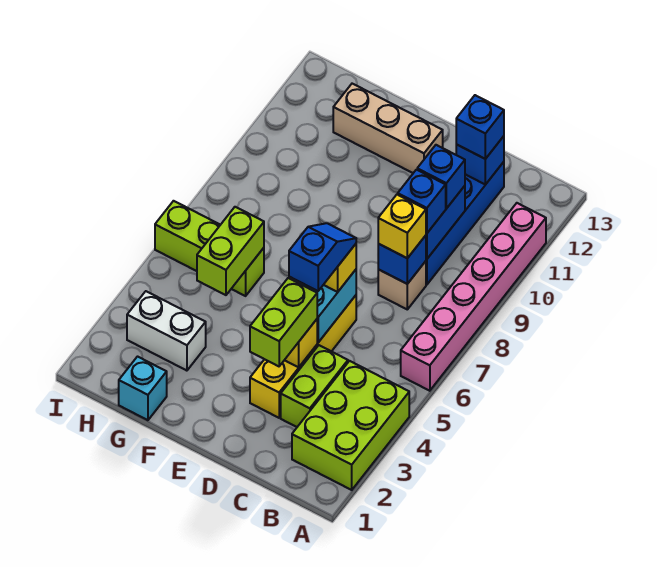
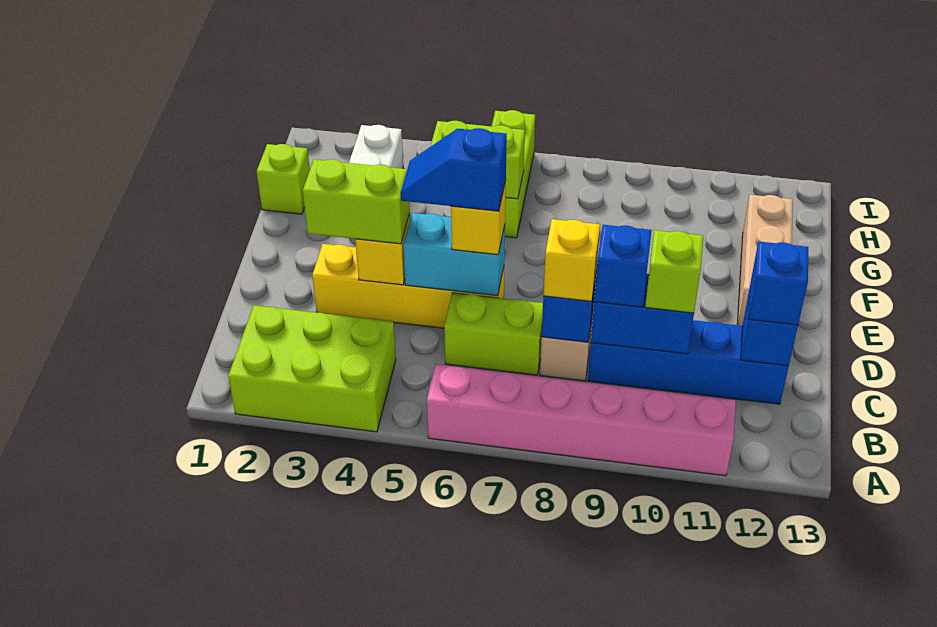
lime 1x2 brick [281,345,348,427] -> lime 1x2 brick moved to [444,293,543,375]
blue 1x1 brick [417,145,465,209] -> lime 1x1 brick [645,230,703,313]
blue 1x2 slope [289,223,356,291] -> blue 1x2 slope turned to [401,128,507,211]
cyan 1x1 brick [119,357,167,420] -> lime 1x1 brick [257,144,310,214]

